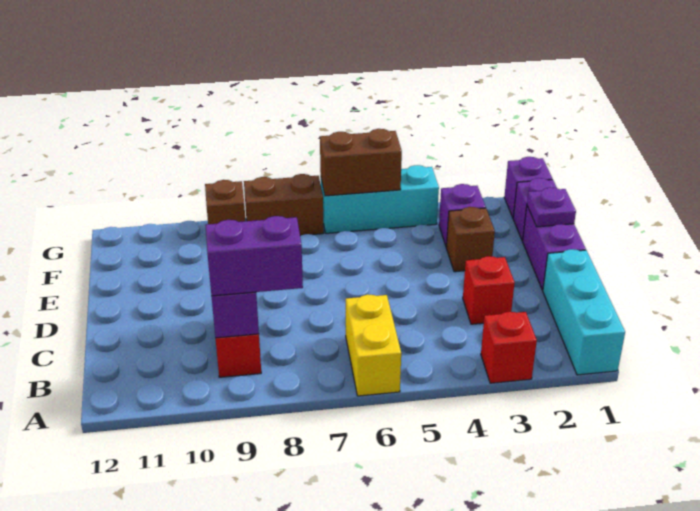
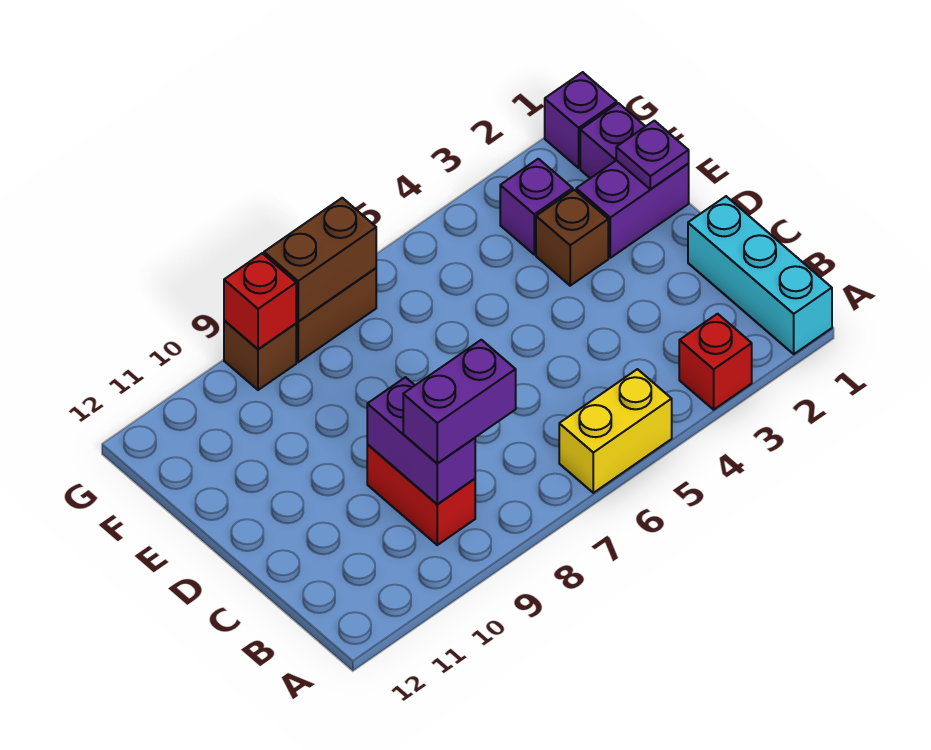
yellow 1x2 brick [346,294,401,396] -> yellow 1x2 brick turned to [559,369,672,493]
red 1x1 brick [463,256,515,324] -> red 1x1 brick moved to [224,253,296,349]
purple 1x2 brick [523,206,586,290] -> purple 1x2 brick turned to [576,160,689,258]
cyan 1x3 brick [321,165,439,233] -> none
brown 1x2 brick [320,129,402,196] -> brown 1x2 brick moved to [264,198,376,322]

